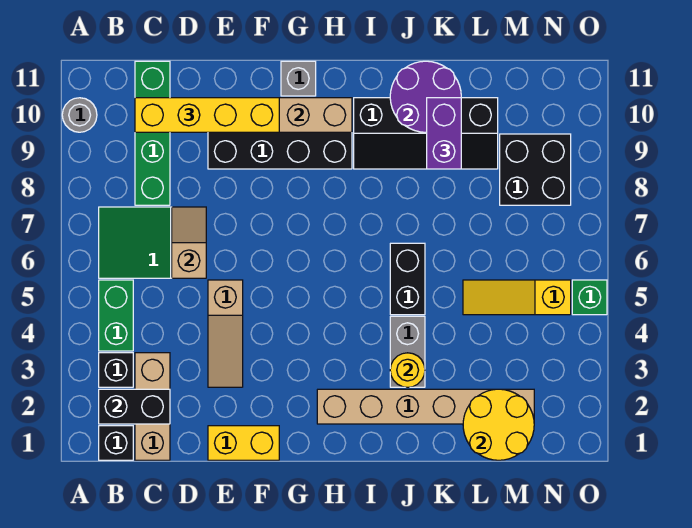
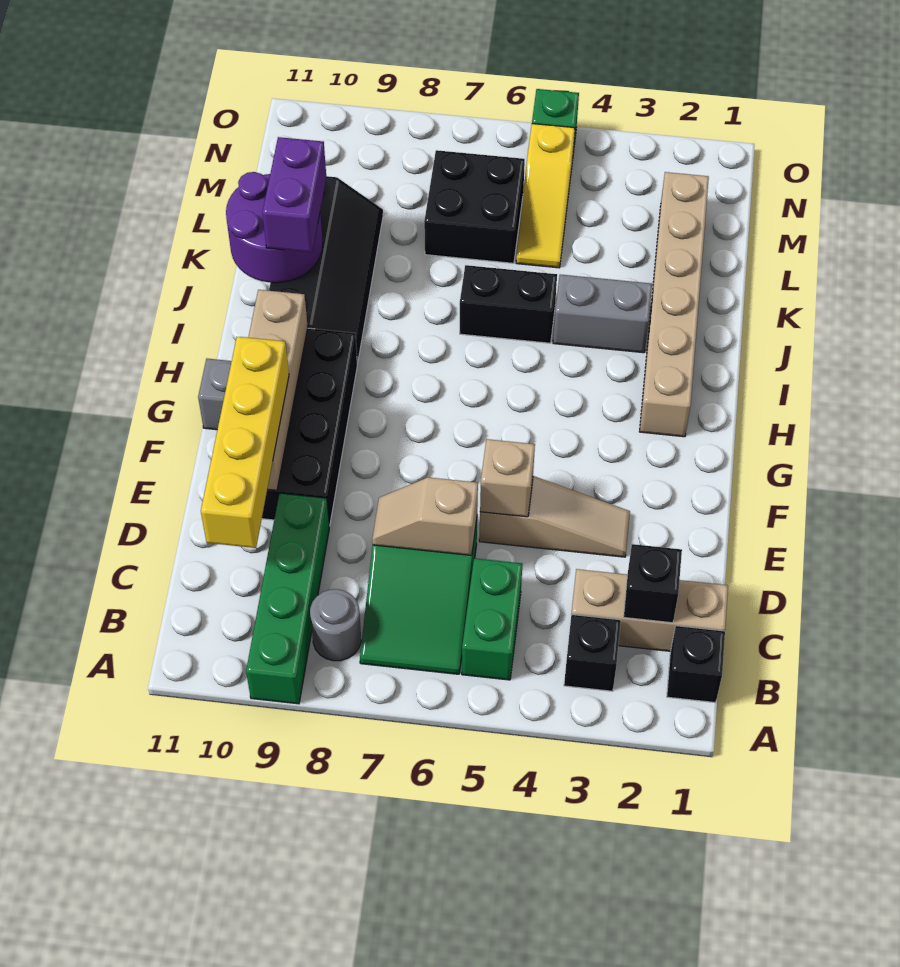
grey 1x1 round brick [62,98,97,132] -> grey 1x1 round brick moved to [310,589,361,661]
black 1x2 brick [99,389,170,424] -> black 1x1 brick [624,544,682,623]
green 1x2 brick [99,280,133,351] -> green 1x2 brick turned to [462,558,522,680]
green 1x4 brick [135,61,170,205] -> green 1x4 brick turned to [246,493,329,704]
yellow 1x2 brick [208,426,279,460] -> none
none -> tan 1x1 brick [480,439,535,517]
yellow 1x1 round brick [390,353,425,387] -> none
purple 1x2 brick [427,98,461,169] -> purple 1x2 brick turned to [262,137,326,252]
yellow 2x2 round brick [463,389,534,460] -> none
black 2x2 brick [500,134,571,205] -> black 2x2 brick moved to [424,150,525,263]

